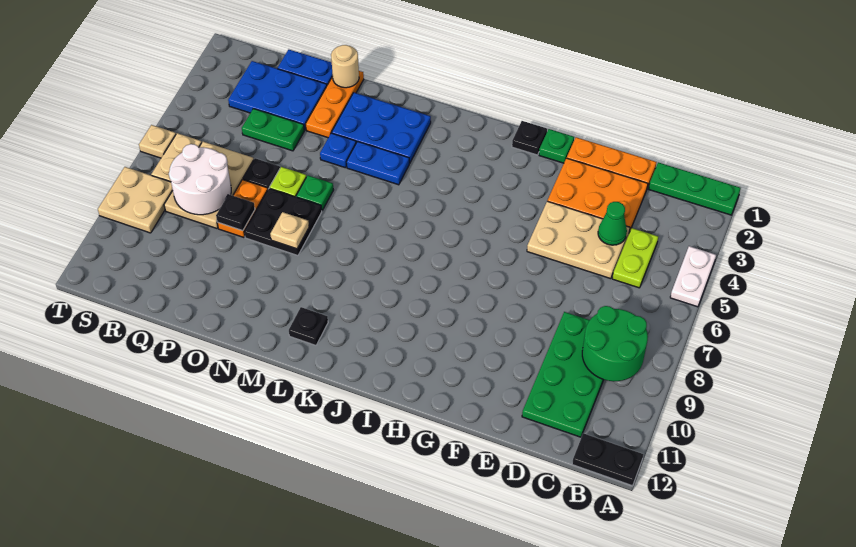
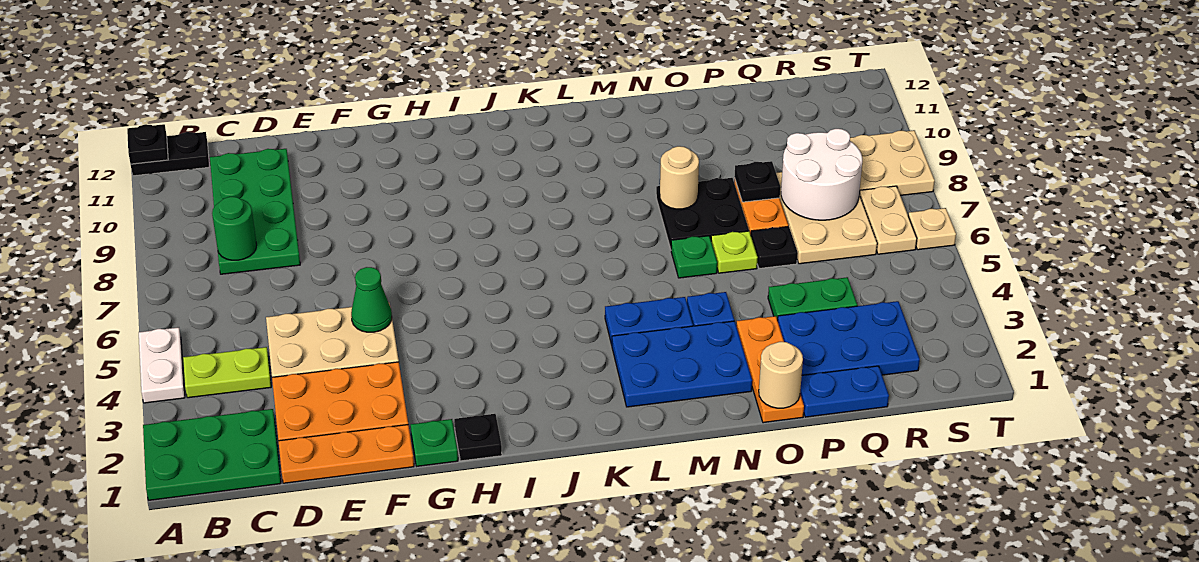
green 1x3 plate [649,162,741,215] -> green 2x3 plate [143,409,281,500]
green 2x2 round brick [582,306,648,381] -> green 1x1 round brick [212,197,257,260]
lime 1x2 plate [612,228,658,288] -> lime 1x2 plate turned to [183,347,271,398]
green 1x1 cone [598,202,627,245] -> green 1x1 cone moved to [351,267,392,332]
black 1x1 plate [289,307,328,345] -> black 1x1 plate moved to [127,124,168,164]
tan 1x1 plate [270,212,309,249] -> tan 1x1 round brick [660,146,699,209]

